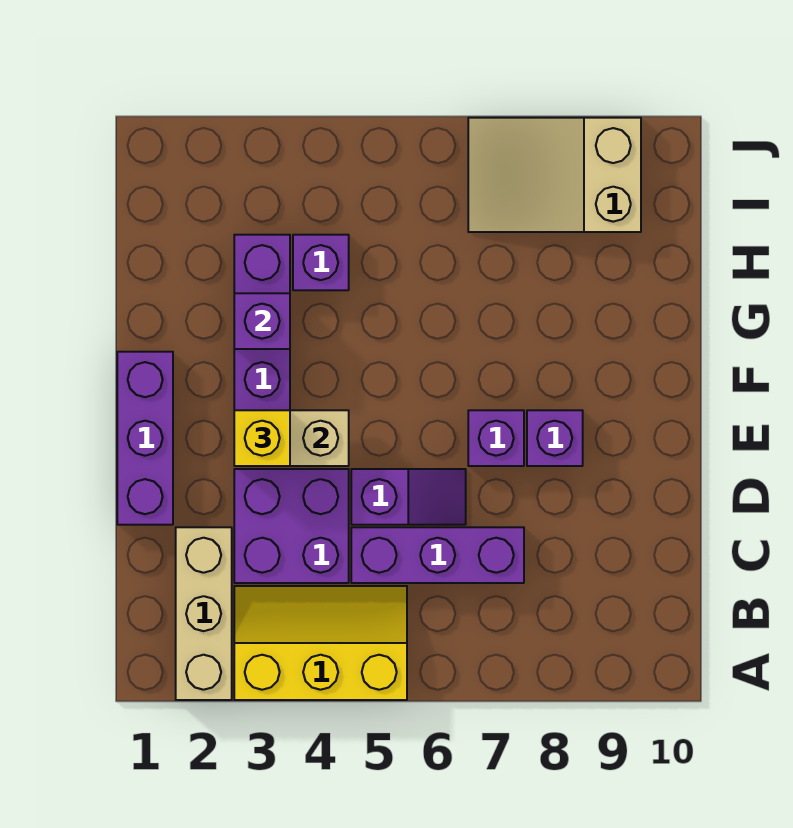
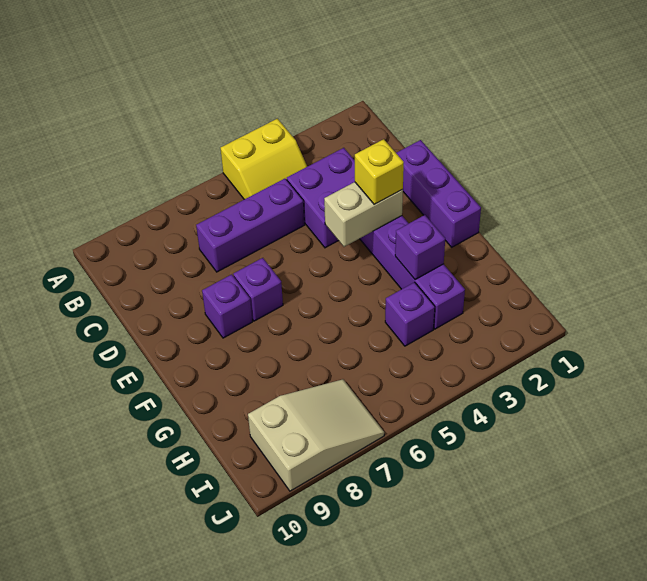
tan 1x3 brick [176,527,232,700] -> none
yellow 2x3 slope [234,586,407,700] -> yellow 2x2 slope [220,119,307,199]
purple 1x2 slope [351,469,466,525] -> none

